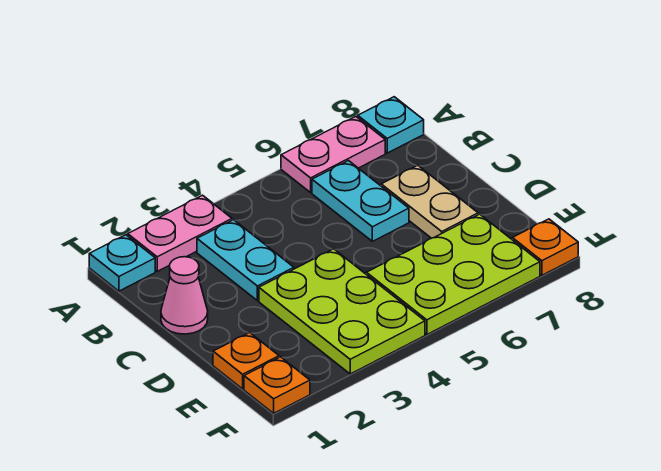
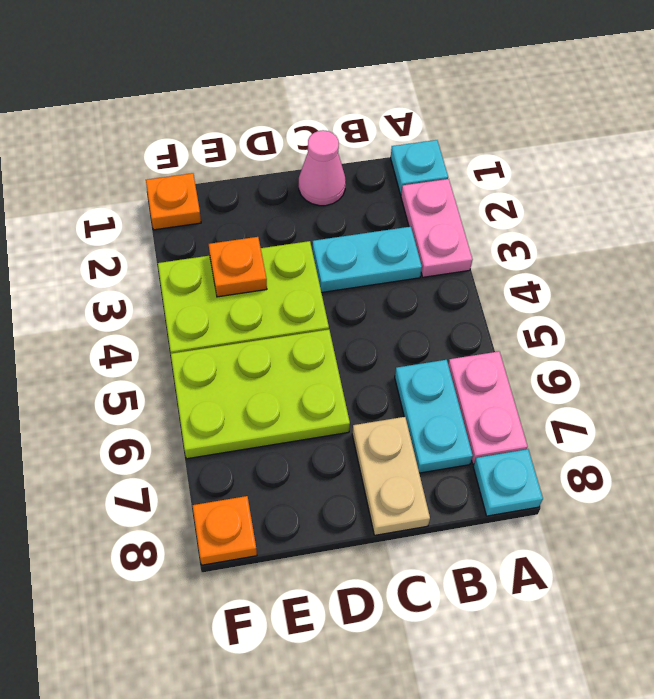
cyan 1x2 plate [312,161,409,241] -> cyan 1x2 plate turned to [395,360,473,473]
tan 1x2 plate [381,165,478,238] -> tan 1x2 plate turned to [352,417,430,535]
orange 1x1 plate [213,333,279,389] -> orange 1x1 plate moved to [209,237,267,297]
lime 2x3 plate [367,214,540,334] -> lime 2x3 plate turned to [171,330,350,459]

